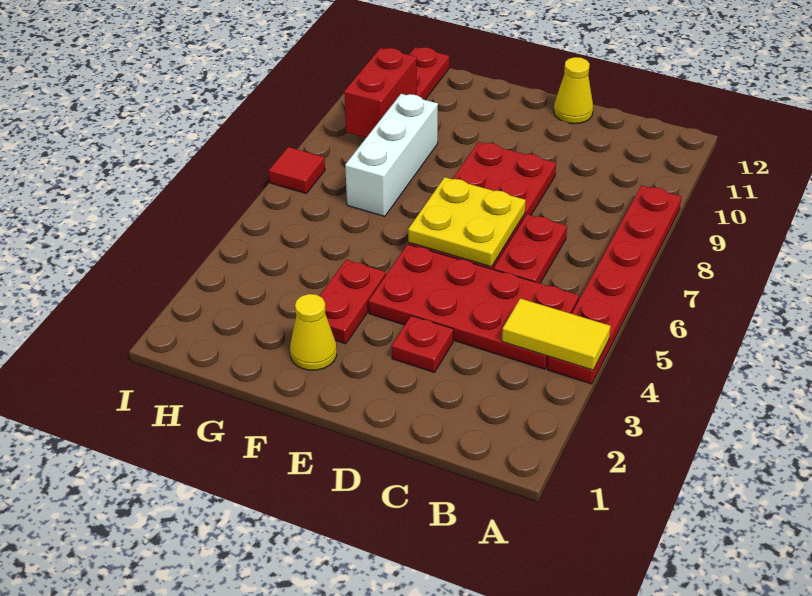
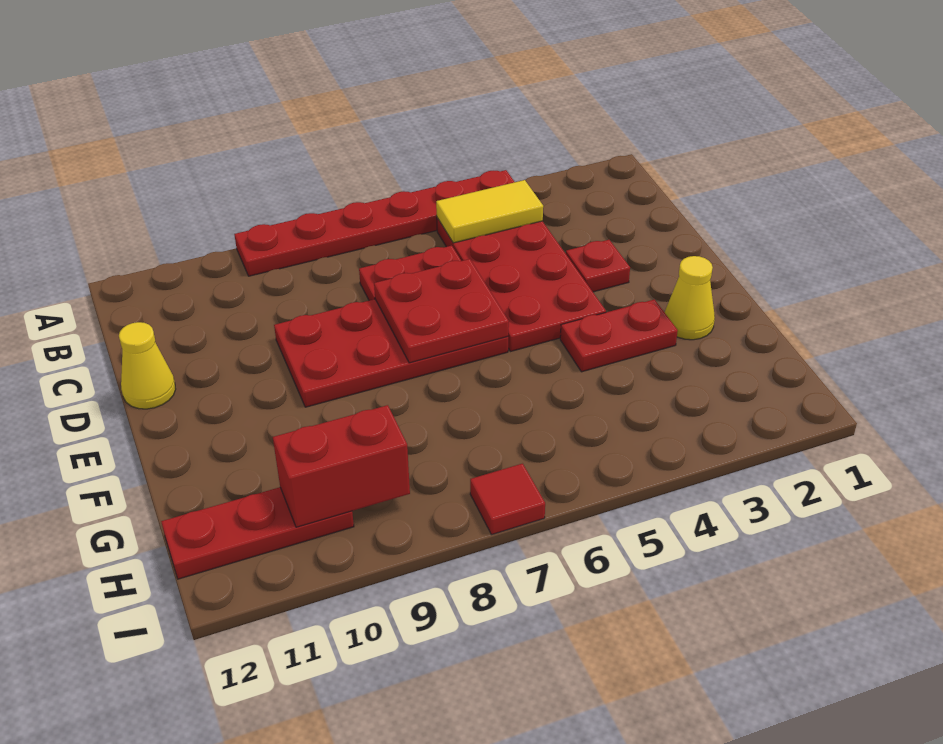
yellow 1x2 tile [502,298,611,370] -> yellow 1x2 tile turned to [436,180,543,243]
yellow 2x2 plate [408,177,526,267] -> red 2x2 plate [374,259,509,363]
white 1x3 brick [345,94,438,216] -> none

